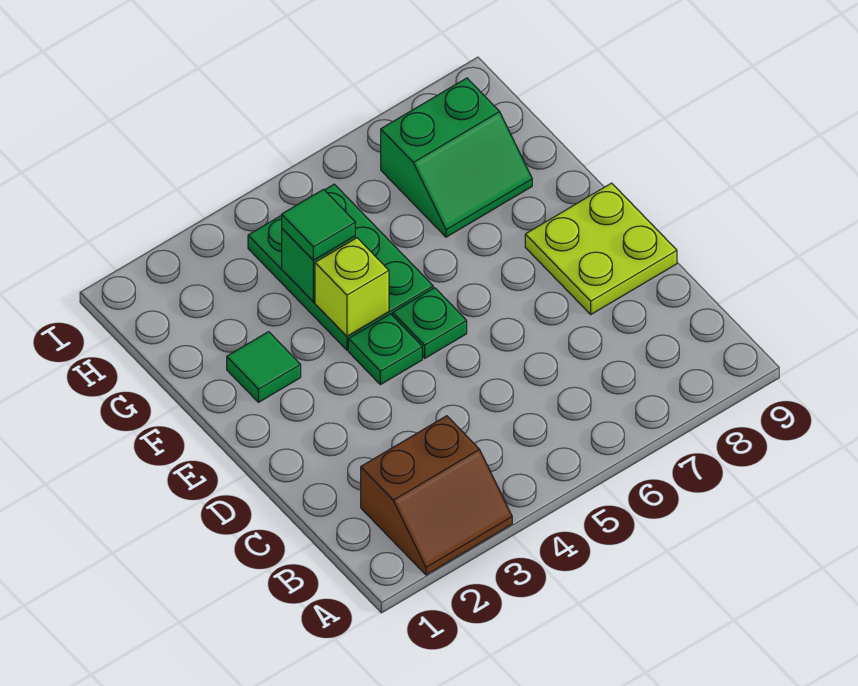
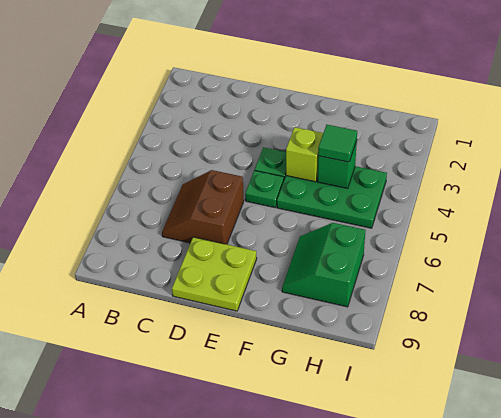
brown 2x2 slope [361,416,512,575] -> brown 2x2 slope moved to [162,170,244,244]
green 1x1 tile [227,332,301,402] -> none

